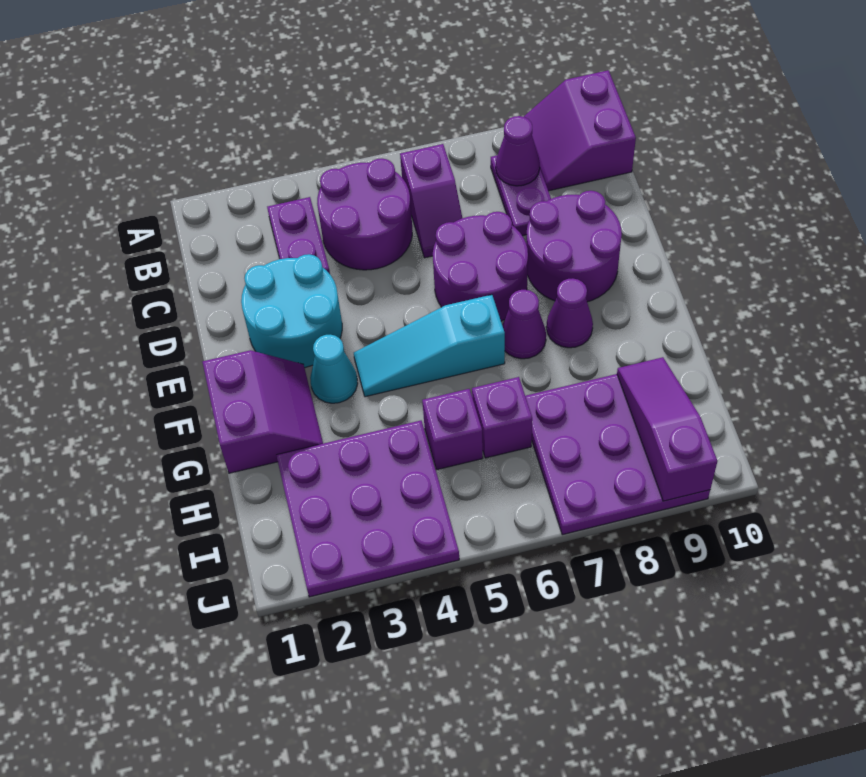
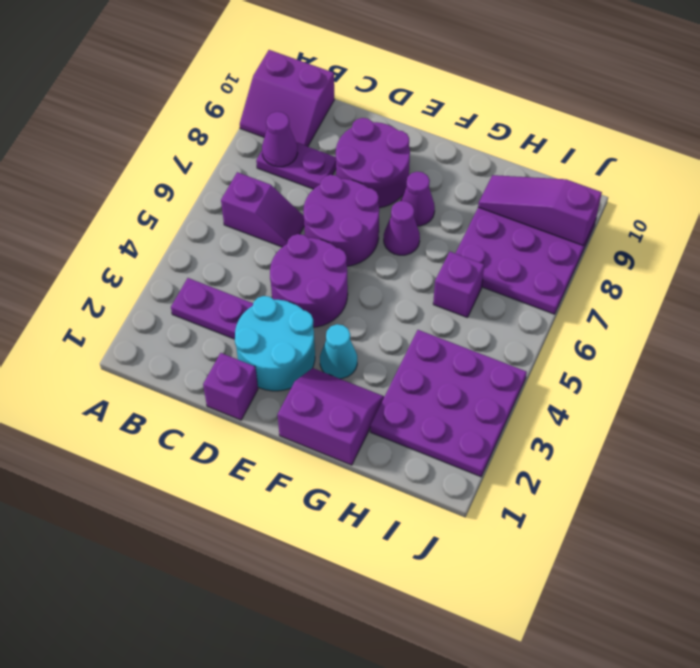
purple 2x2 round brick [317,159,412,270] -> purple 2x2 round brick moved to [270,234,348,327]
cyan 1x3 slope [354,295,505,397] -> none
purple 1x1 brick [422,389,483,470] -> purple 1x1 brick moved to [203,353,258,420]

